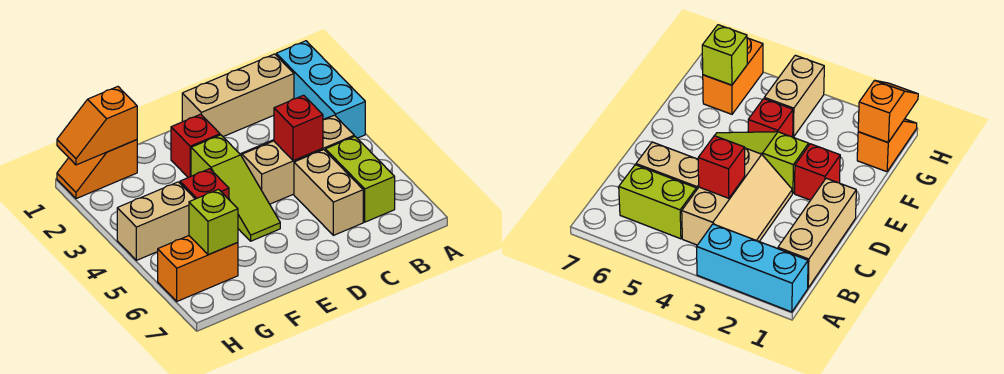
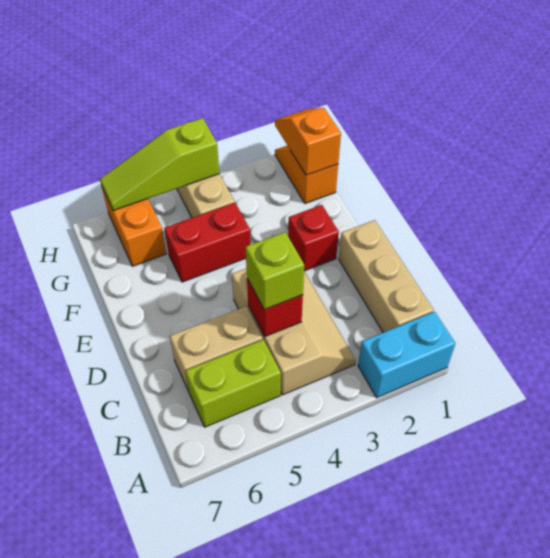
cyan 1x3 brick [276,41,365,138] -> cyan 1x2 brick [358,312,455,398]
lime 1x3 slope [191,135,280,241] -> lime 1x3 slope moved to [100,118,220,211]
red 1x1 brick [180,169,229,199] -> red 1x2 brick [164,203,251,282]
lime 1x1 brick [189,189,238,255] -> lime 1x1 brick moved to [245,232,304,310]

